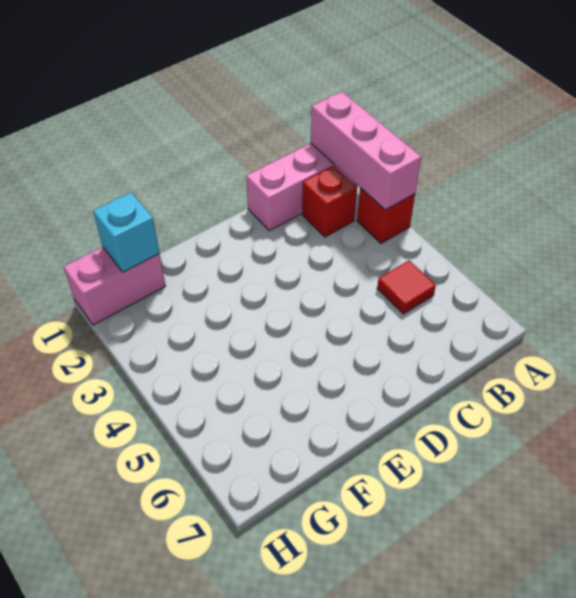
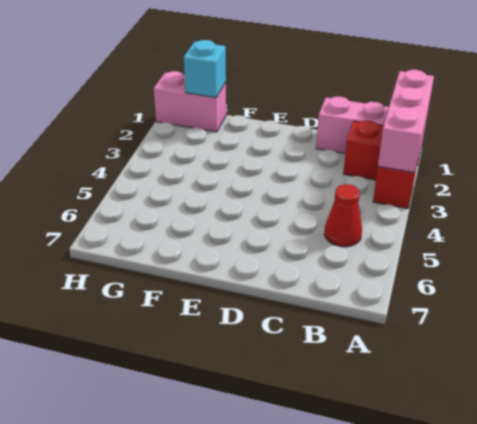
red 1x1 tile [377,260,436,314] -> red 1x1 cone [324,184,362,247]

